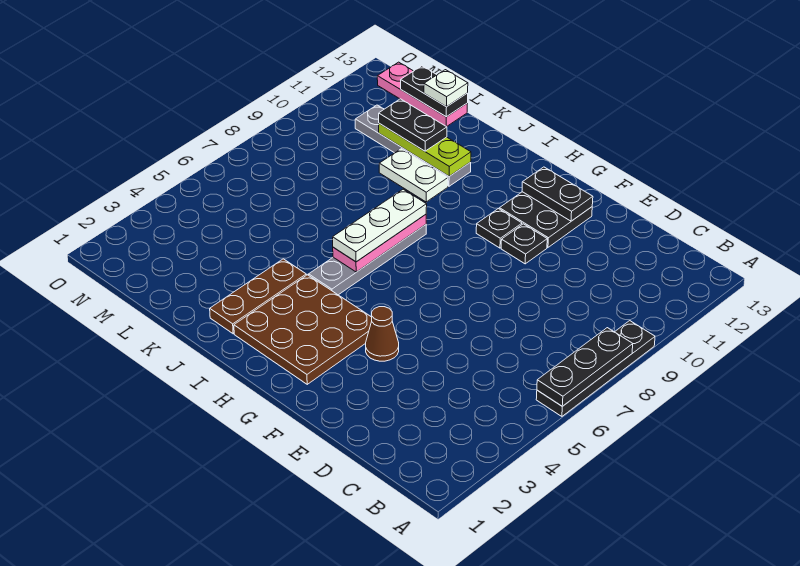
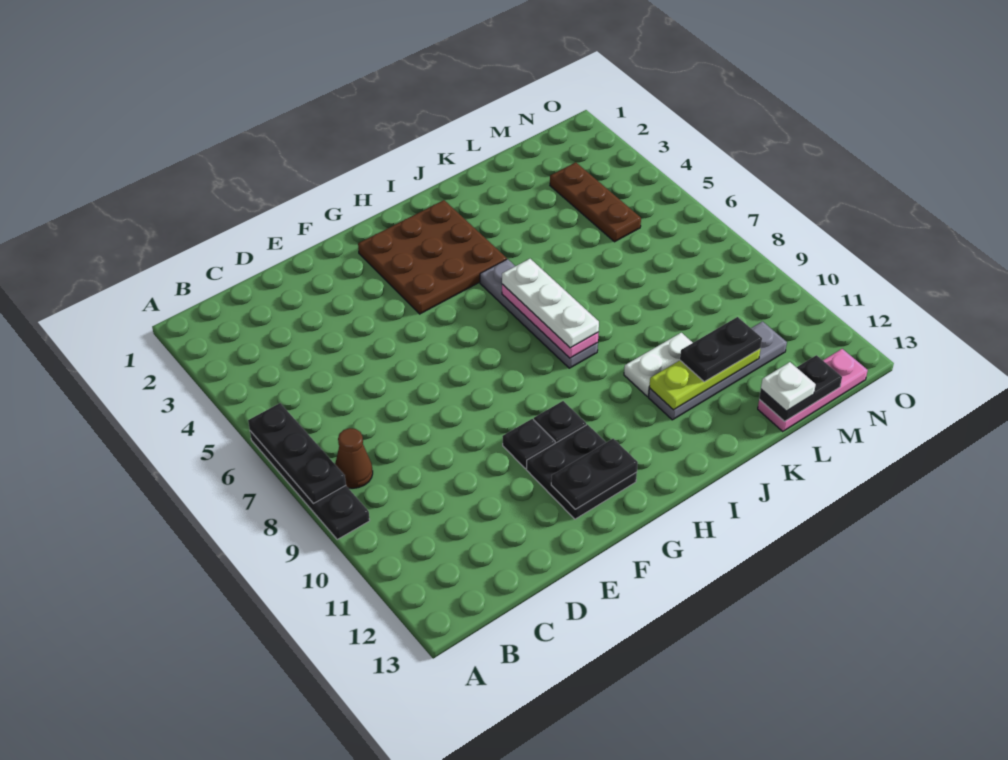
brown 1x1 cone [366,307,399,361] -> brown 1x1 cone moved to [335,428,373,488]
brown 1x3 plate [210,259,306,334] -> brown 1x3 plate moved to [550,162,641,242]

